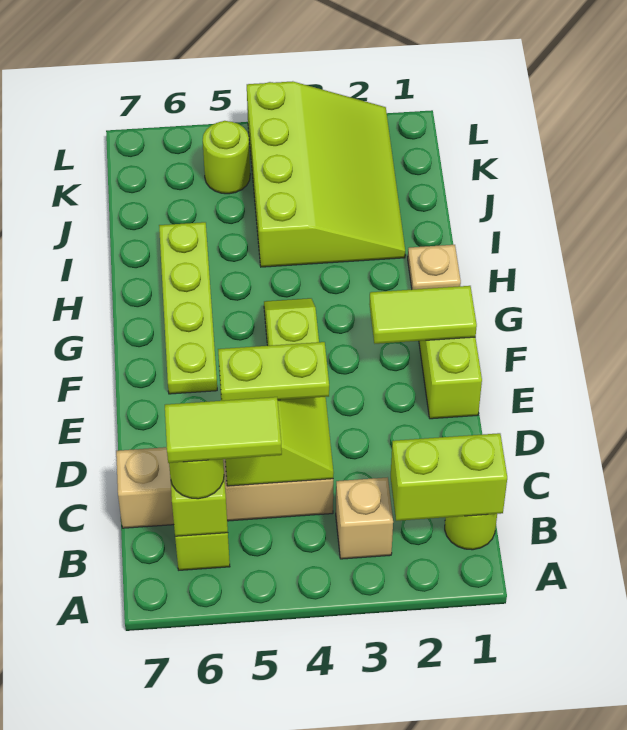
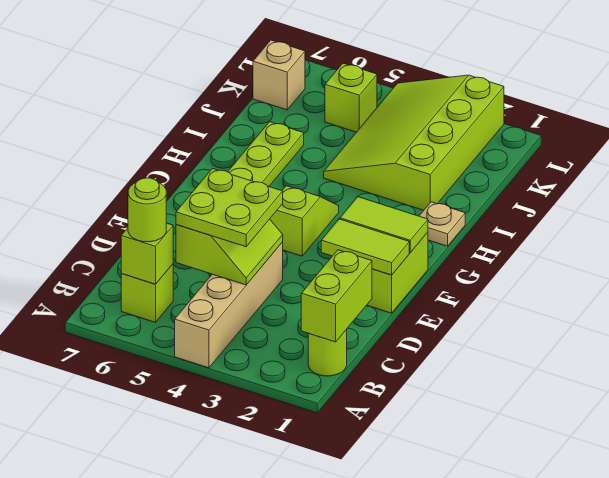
lime 1x2 brick [391,433,507,521] -> lime 1x2 brick turned to [301,250,372,342]
tan 1x1 brick [336,477,393,559] -> tan 1x1 brick moved to [253,40,305,110]
lime 1x2 tile [165,397,282,463] -> lime 1x2 tile moved to [321,219,409,275]
tan 1x4 brick [116,447,333,528] -> tan 1x4 brick turned to [175,242,283,368]
lime 1x2 plate [218,342,329,401] -> lime 2x2 plate [176,169,283,247]
lime 3x4 slope [247,81,405,267] -> lime 3x4 slope turned to [324,75,504,210]
lime 1x1 round brick [203,121,250,194] -> lime 1x1 brick [325,63,377,132]

